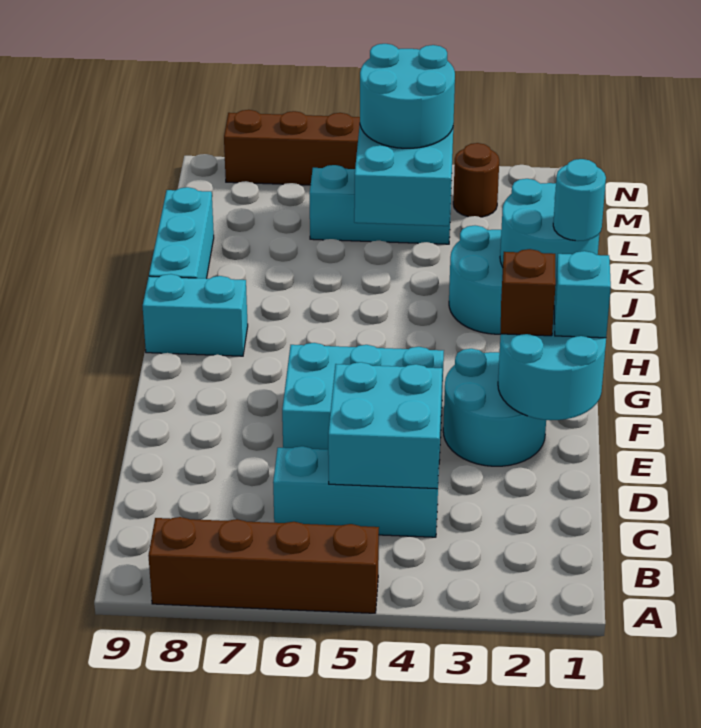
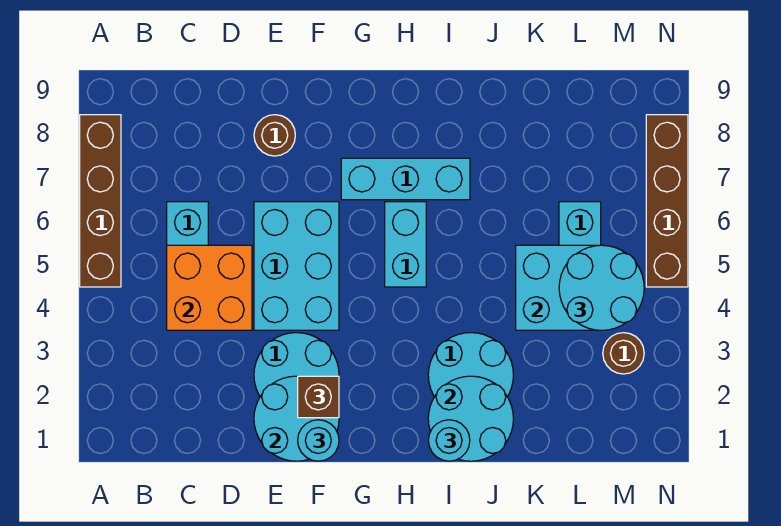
cyan 2x2 brick [328,362,442,489] -> orange 2x2 brick [167,245,252,330]
none -> brown 1x1 round brick [254,115,295,156]
cyan 1x1 brick [554,251,611,338] -> cyan 1x1 round brick [298,420,339,461]
cyan 1x2 brick [143,274,248,356] -> cyan 1x2 brick moved to [385,202,426,287]
cyan 1x3 brick [149,187,214,278] -> cyan 1x3 brick moved to [341,158,470,200]

